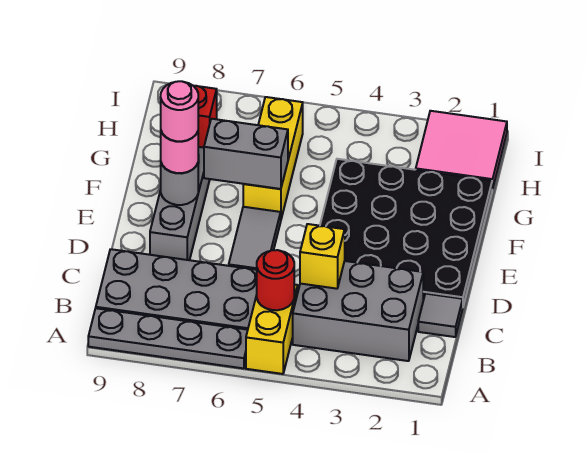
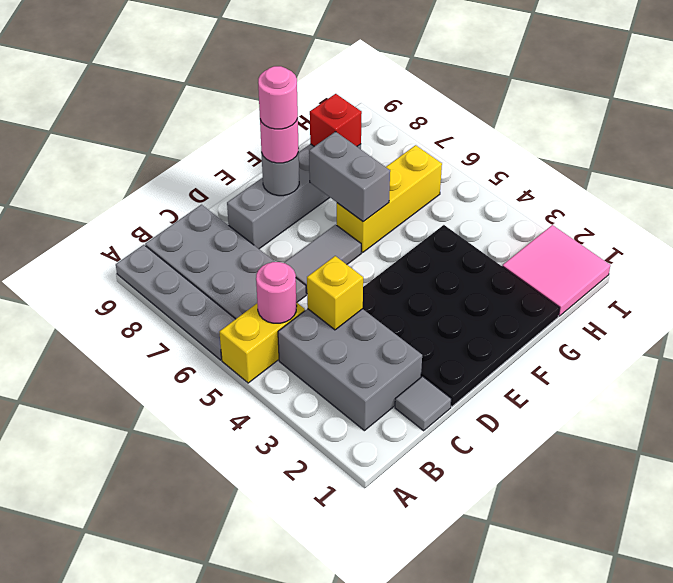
red 1x1 round brick [257,250,294,310] -> pink 1x1 round brick [256,262,297,323]

